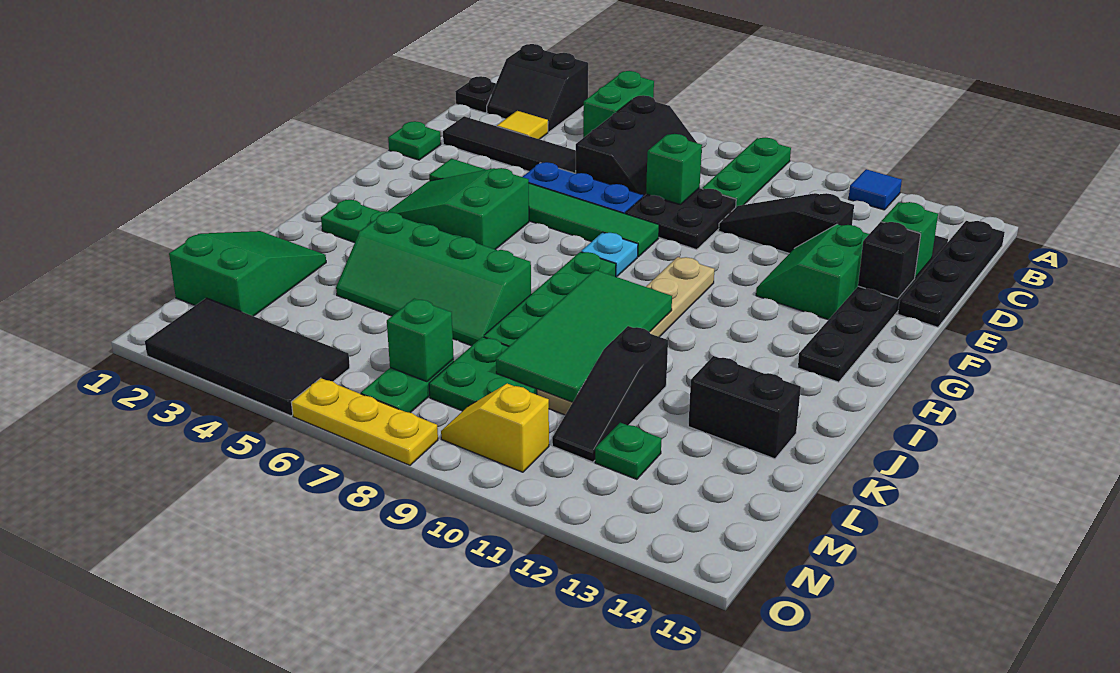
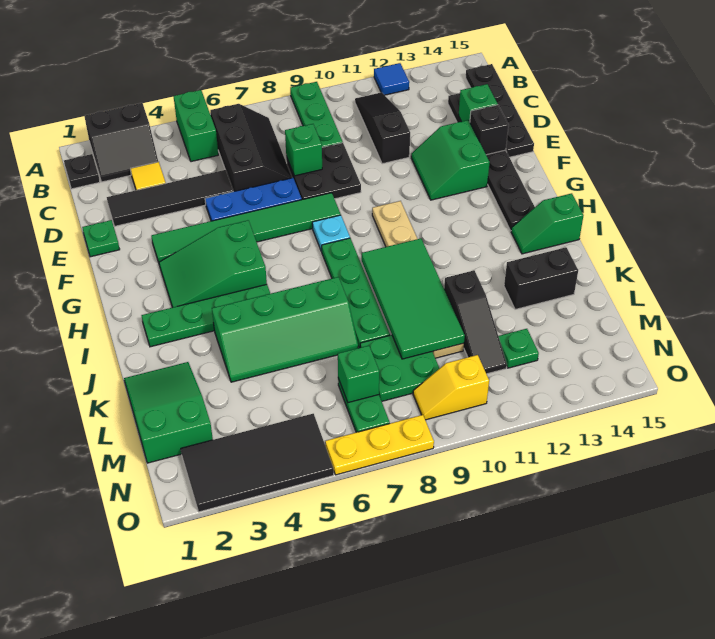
black 1x3 slope [719,193,854,253] -> black 1x3 slope turned to [355,92,410,164]
none -> green 1x2 slope [511,193,584,254]

